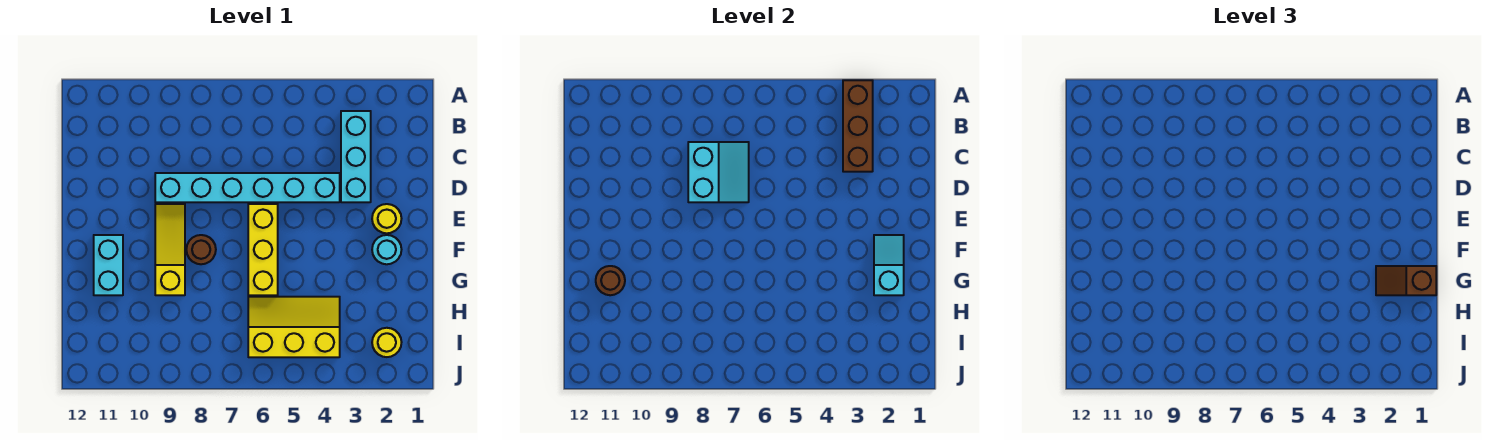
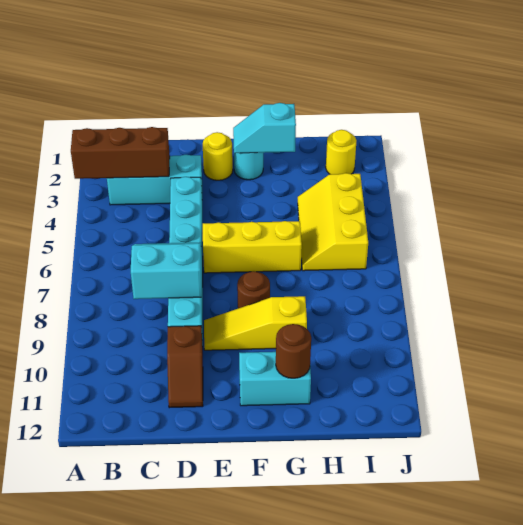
brown 1x2 slope [1376,266,1436,295] -> brown 1x2 slope moved to [167,326,203,408]

